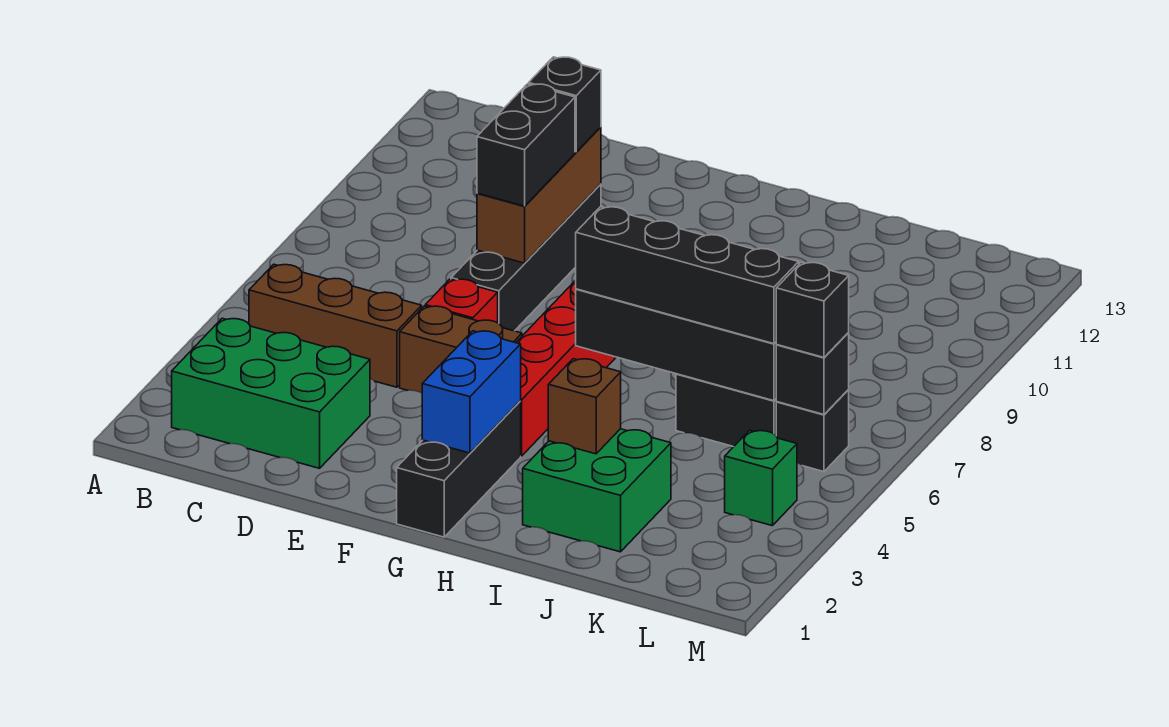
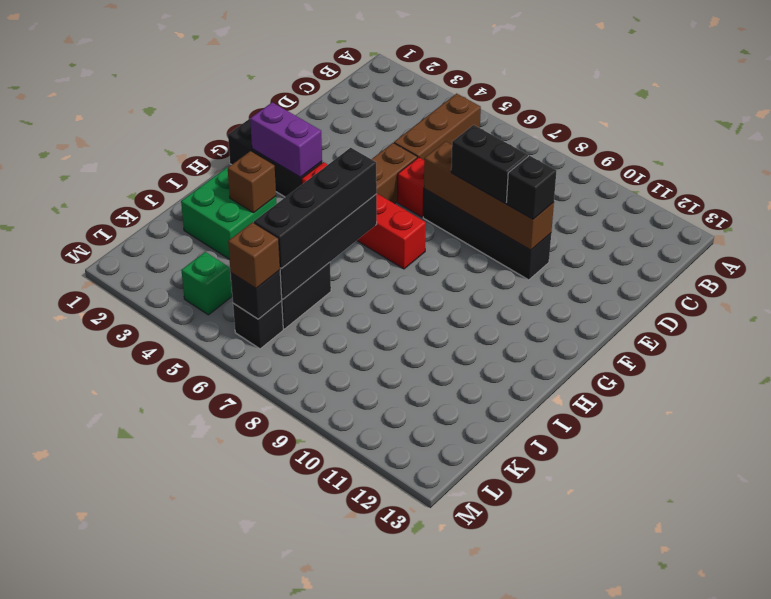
green 2x3 brick [172,318,370,468] -> none
brown 1x3 brick [477,127,601,263] -> brown 1x4 brick [424,141,554,250]
blue 1x2 brick [422,331,521,453] -> purple 1x2 brick [250,102,322,177]
black 1x1 brick [776,262,849,357] -> brown 1x1 brick [228,222,280,288]

